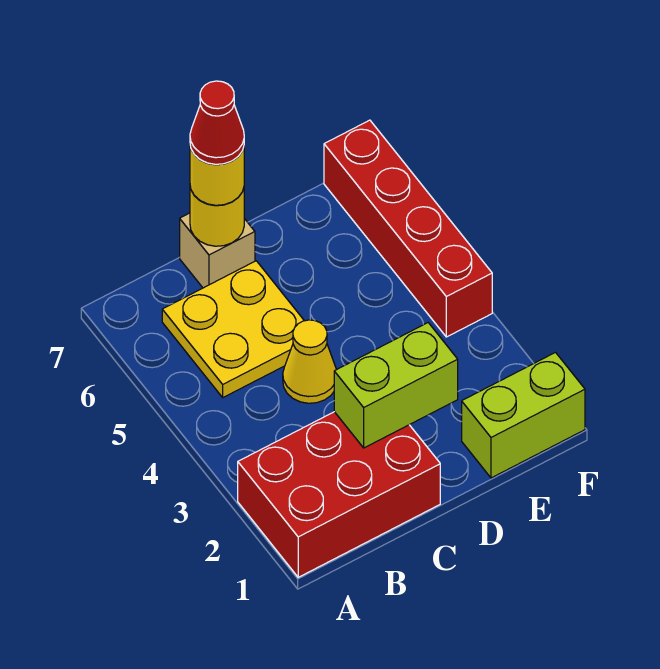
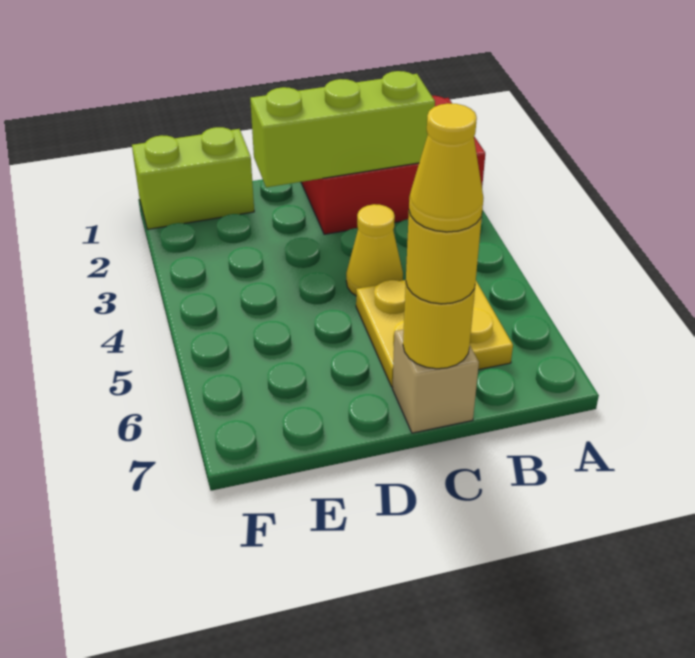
lime 1x2 brick [334,323,458,448] -> lime 1x3 brick [250,71,435,187]
red 1x1 cone [190,81,244,164] -> yellow 1x1 cone [409,103,483,232]
red 1x4 brick [324,120,492,337] -> none

